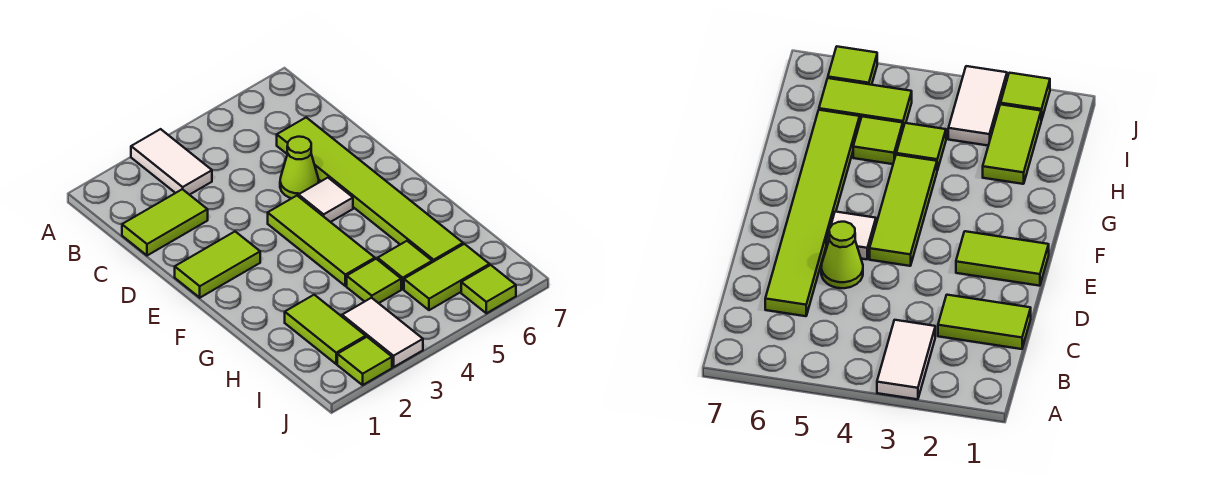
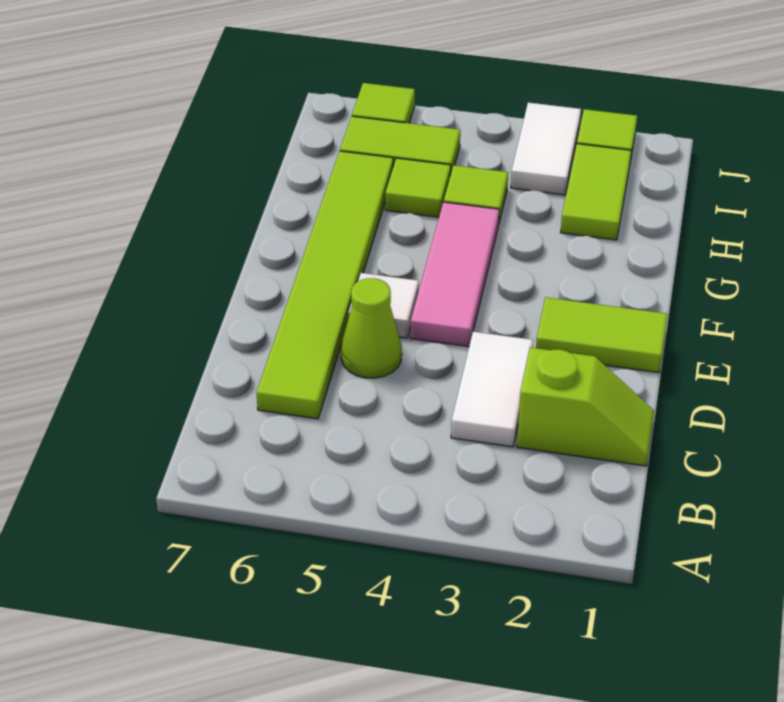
white 1x2 tile [131,129,212,195] -> white 1x2 tile moved to [451,332,533,447]
lime 1x2 tile [122,189,208,256] -> lime 1x2 slope [517,347,654,466]
lime 1x3 tile [268,196,375,286] -> pink 1x3 tile [410,202,499,347]

